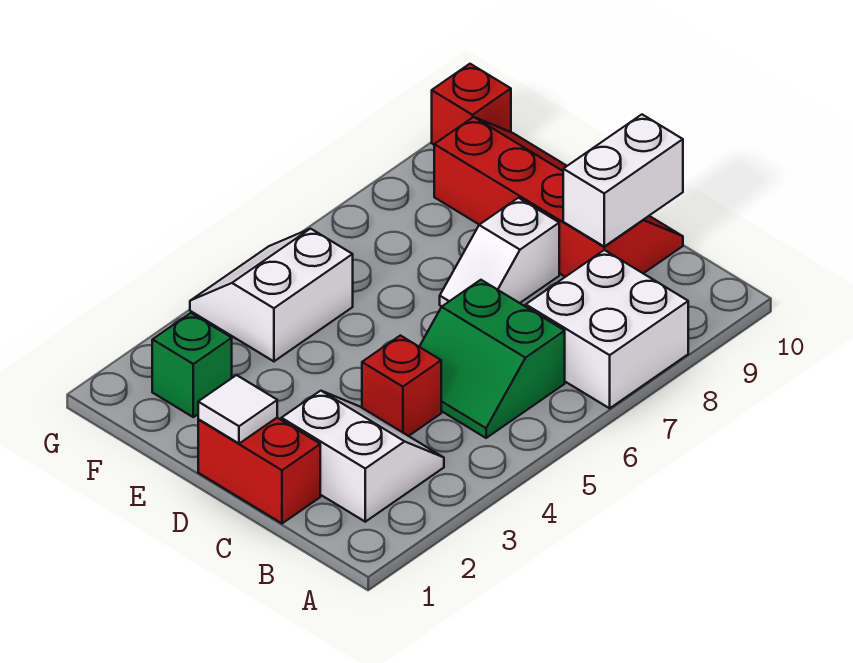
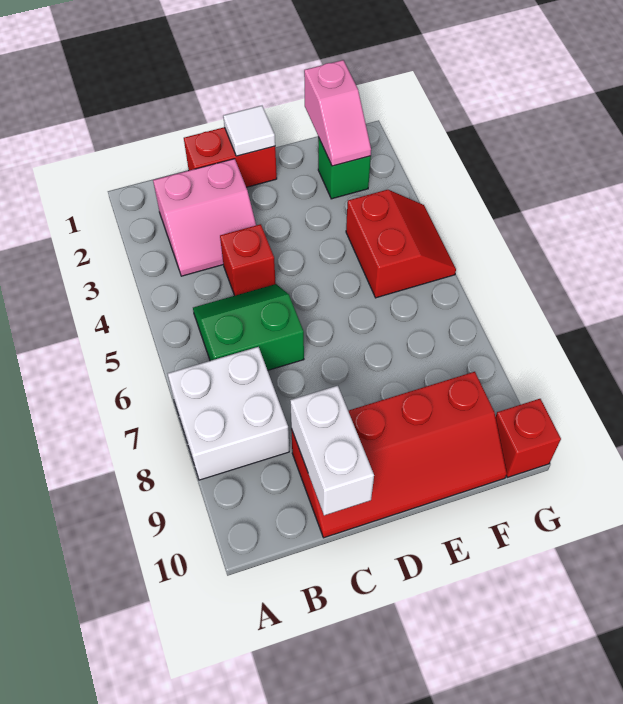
white 2x2 slope [281,391,444,522] -> pink 2x2 slope [153,159,256,276]
white 1x2 slope [440,198,559,306] -> none
none -> pink 1x2 slope [304,60,371,166]
white 2x2 slope [190,229,353,361] -> red 2x2 slope [346,190,456,298]

